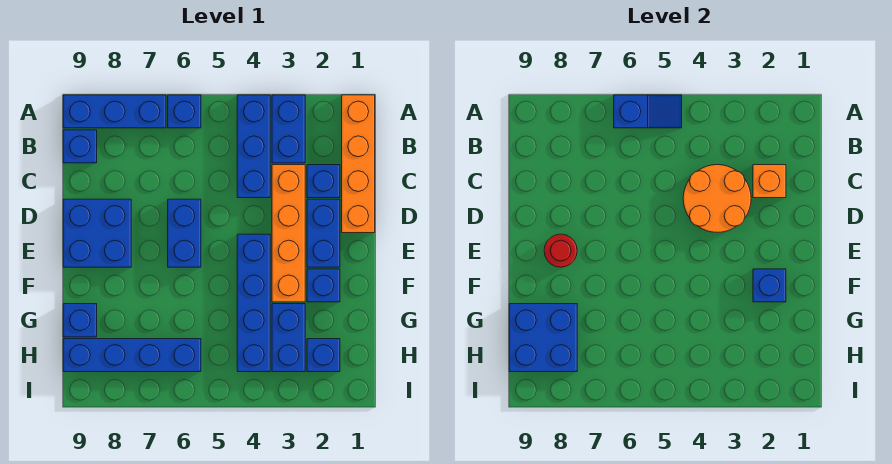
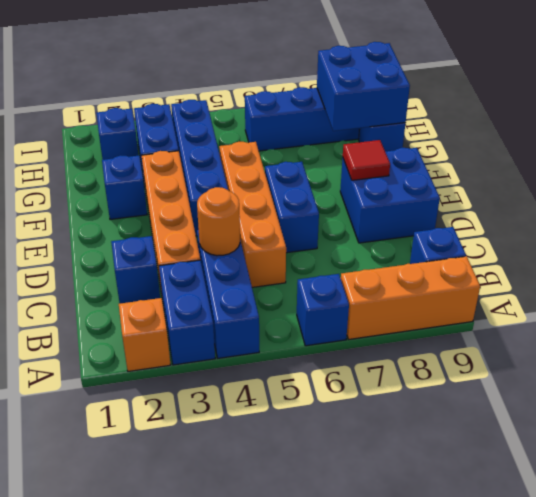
orange 1x4 brick [342,95,375,233] -> orange 1x4 brick moved to [219,142,286,287]
blue 1x2 slope [614,95,682,128] -> none
blue 1x3 brick [63,95,166,128] -> orange 1x3 brick [341,256,480,339]
orange 1x1 brick [753,165,786,198] -> orange 1x1 brick moved to [119,298,171,371]
orange 2x2 round brick [683,165,751,232] -> orange 1x1 round brick [197,187,240,256]
blue 1x2 brick [307,199,340,267] -> none
red 1x1 round brick [544,234,577,267] -> red 1x1 tile [343,140,390,180]
blue 1x1 brick [753,269,786,302] -> none

